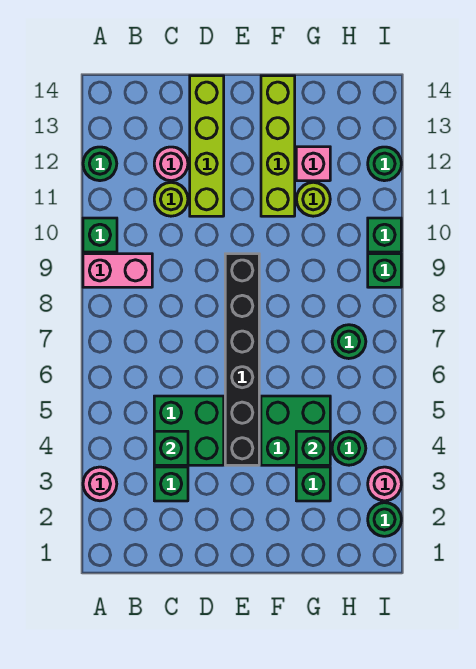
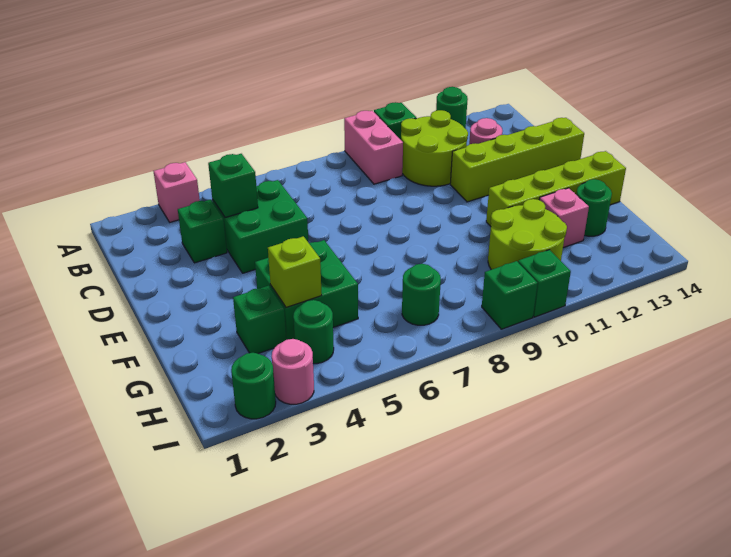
pink 1x1 round brick [83,467,117,501] -> pink 1x1 brick [154,162,200,222]
lime 1x1 round brick [154,182,188,216] -> lime 2x2 round brick [401,110,468,186]
black 1x6 brick [225,254,259,465] -> none
green 1x1 brick [296,431,330,465] -> lime 1x1 brick [268,236,322,308]
lime 1x1 round brick [297,182,330,216] -> lime 2x2 round brick [488,199,567,270]
green 1x1 round brick [368,147,401,181] -> green 1x1 round brick moved to [576,179,612,236]

